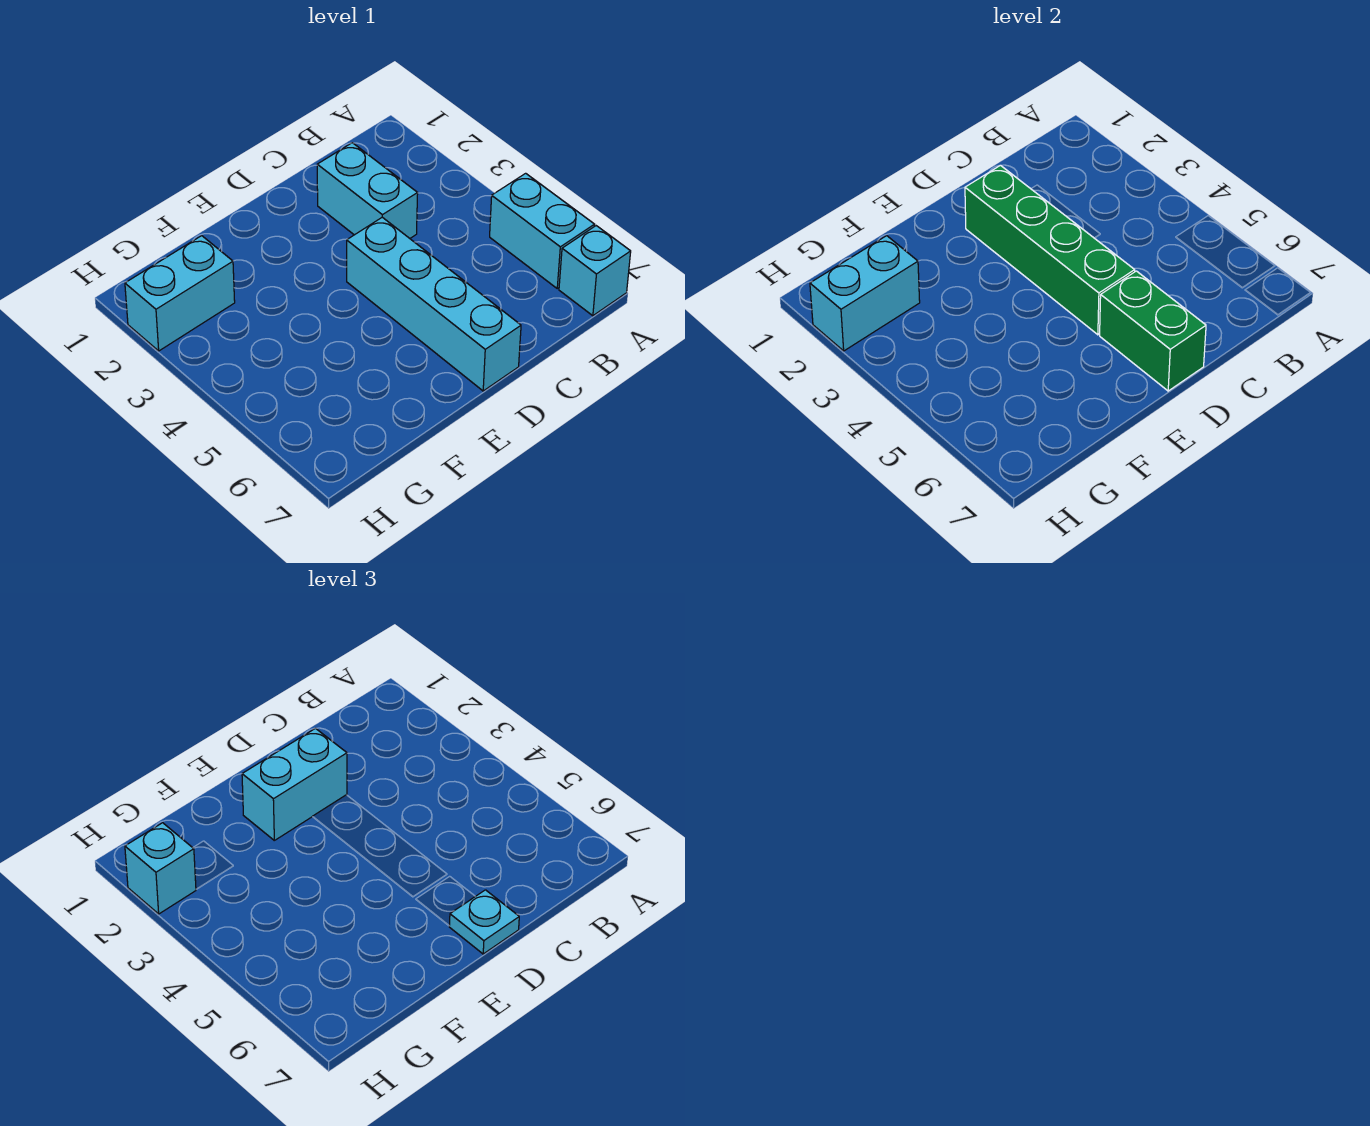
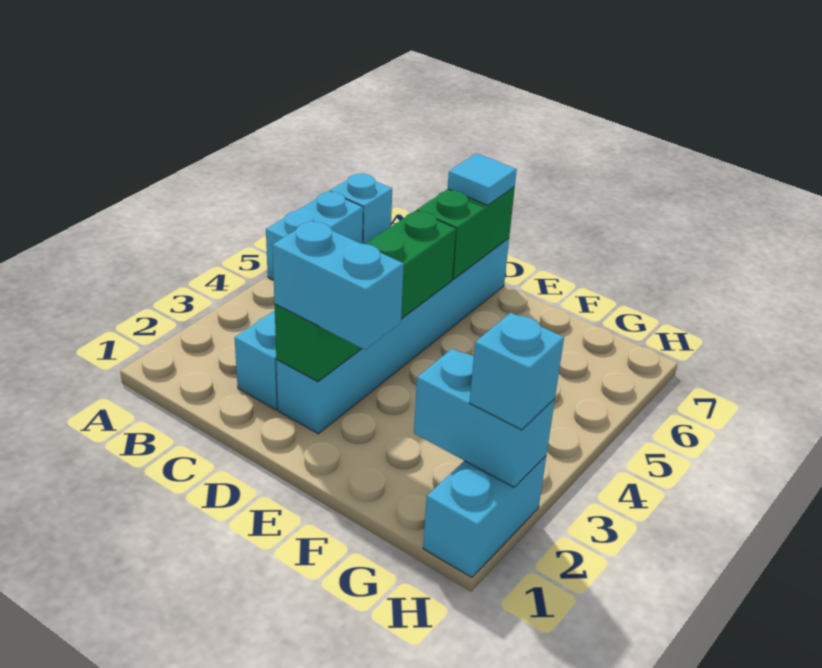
cyan 1x4 brick [347,217,521,391] -> cyan 1x6 brick [276,238,509,434]
cyan 1x1 plate [449,890,519,954] -> cyan 1x1 tile [448,153,517,205]
cyan 1x2 brick [125,236,235,351] -> cyan 1x2 brick turned to [423,456,546,577]

